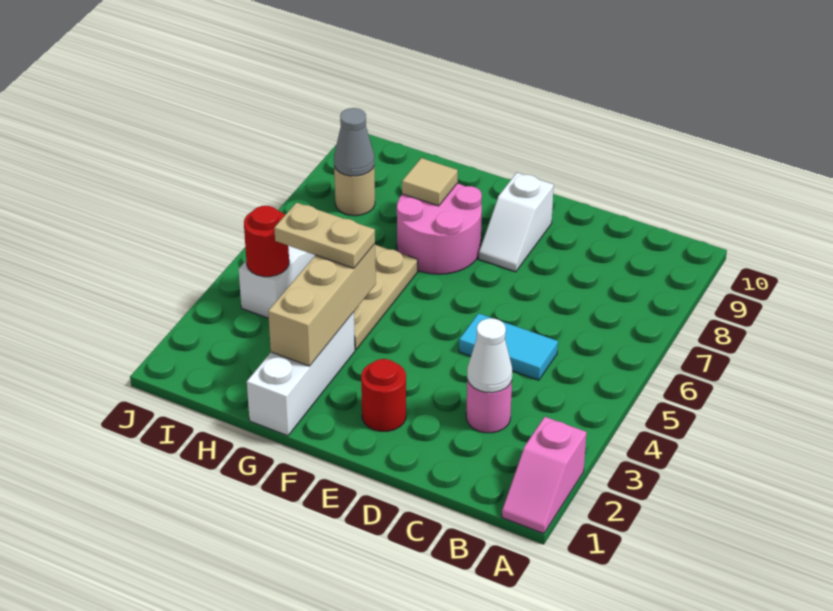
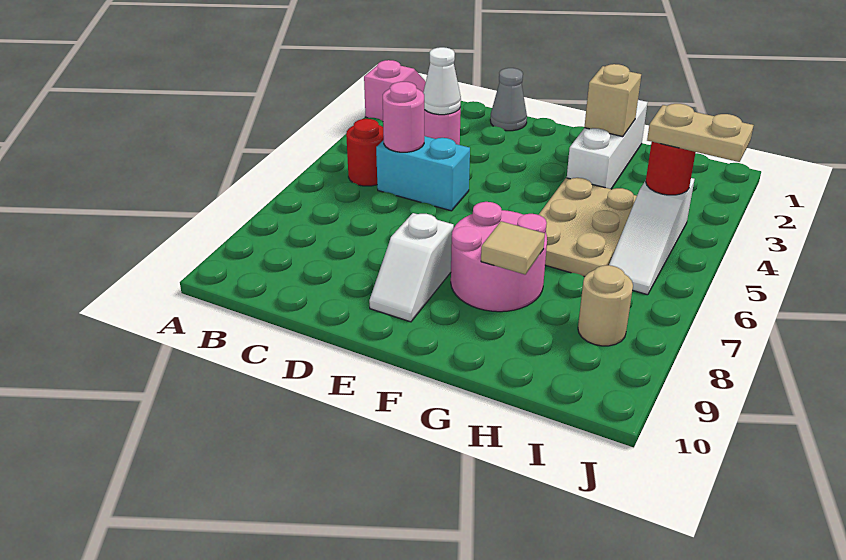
cyan 1x2 tile [459,313,558,380] -> cyan 1x2 brick [376,136,470,211]
none -> pink 1x1 round brick [383,82,424,152]
red 1x1 round brick [361,359,406,431] -> red 1x1 round brick moved to [346,119,384,186]
white 1x2 slope [479,173,554,272] -> white 1x2 slope turned to [369,213,454,322]
tan 1x3 brick [268,244,376,366] -> tan 1x1 brick [584,64,641,137]
tan 1x2 plate [274,203,375,268] -> tan 1x2 plate moved to [647,104,754,162]
grey 1x1 cone [334,108,374,176] -> grey 1x1 cone moved to [490,68,527,131]

